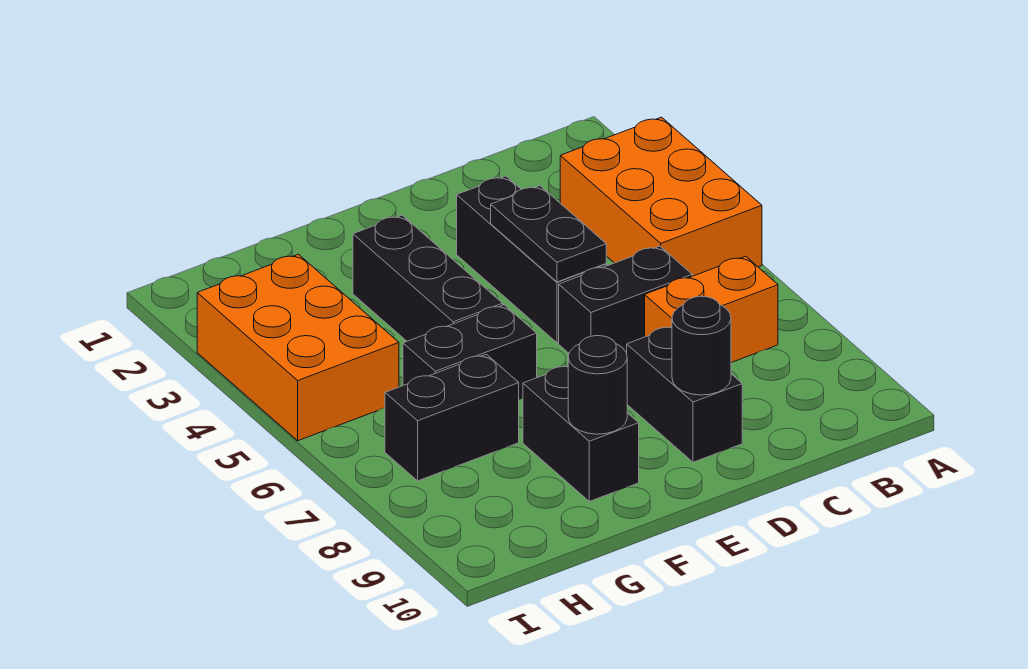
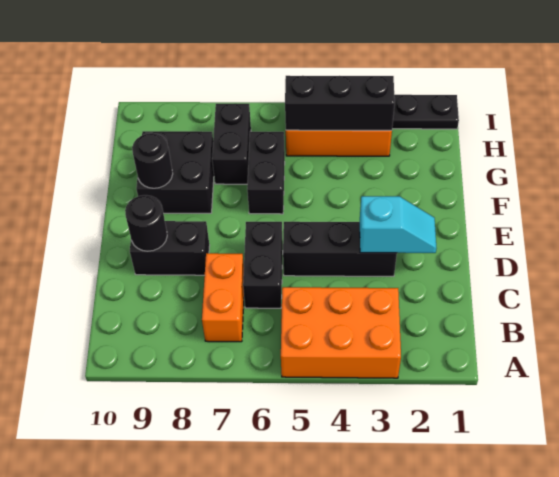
none -> cyan 1x2 slope [360,196,436,253]
black 1x2 plate [491,186,606,282] -> black 1x2 plate moved to [392,95,459,129]
black 1x3 brick [353,215,503,341] -> black 1x3 brick moved to [285,76,395,130]
black 1x2 brick [523,366,639,501] -> black 2x2 brick [136,131,214,213]

